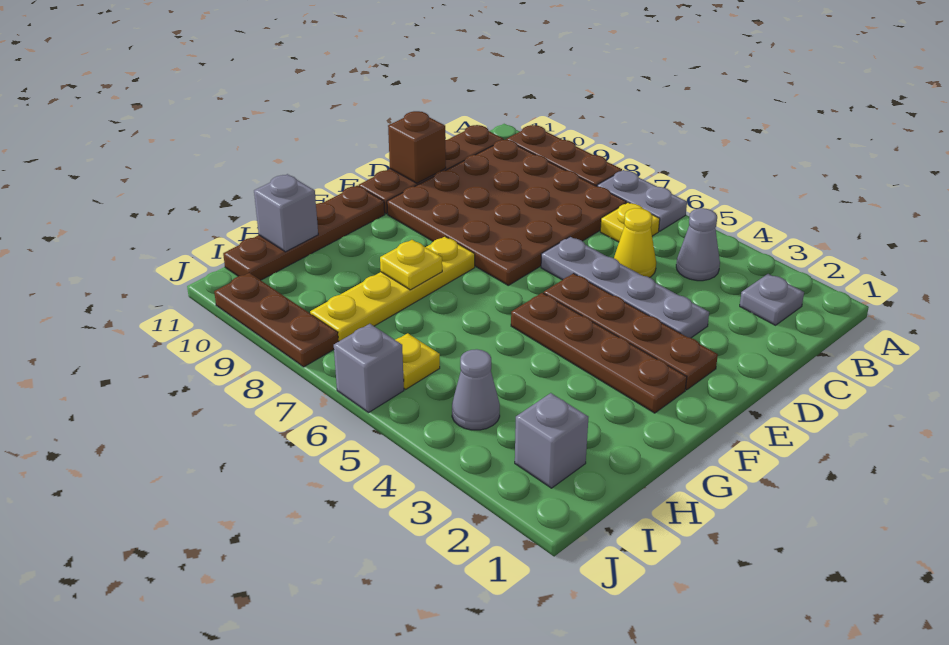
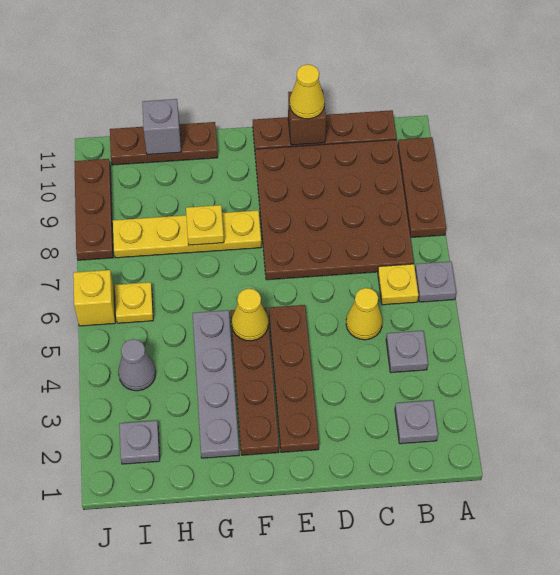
grey 1x2 plate [597,170,687,231] -> grey 1x1 plate [415,261,456,302]
grey 1x1 cone [676,208,720,281] -> grey 1x1 plate [386,331,428,373]
grey 1x4 plate [541,237,709,338] -> grey 1x4 plate moved to [193,310,239,458]
none -> yellow 1x1 cone [290,64,325,119]
none -> yellow 1x1 cone [232,289,268,341]
brown 1x4 plate [223,186,385,280] -> brown 1x3 plate [110,122,218,165]
grey 1x1 brick [515,393,588,488] -> grey 1x1 plate [119,420,160,464]
grey 1x1 brick [334,324,404,413] -> yellow 1x1 brick [73,270,115,326]

